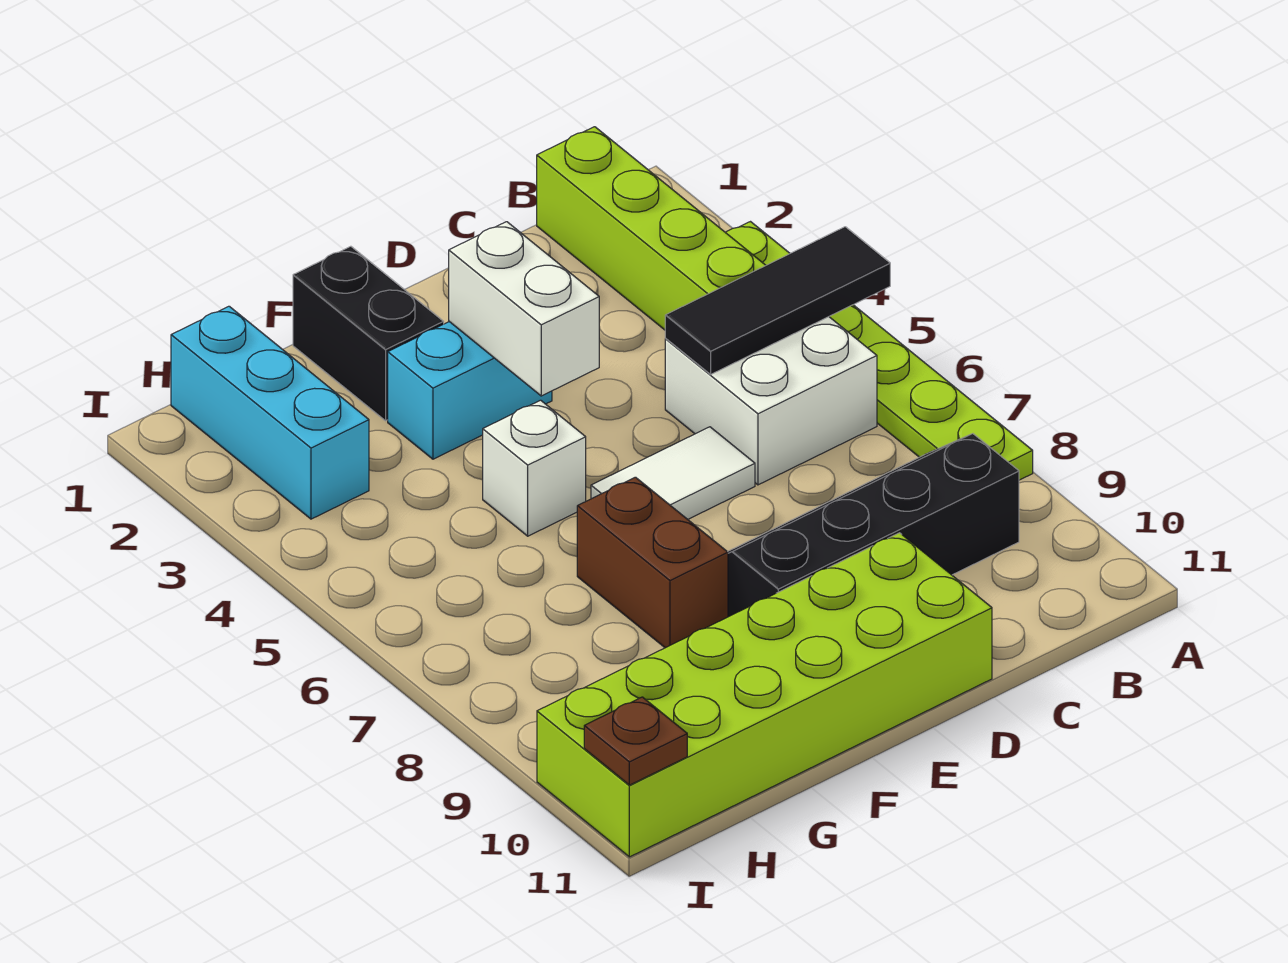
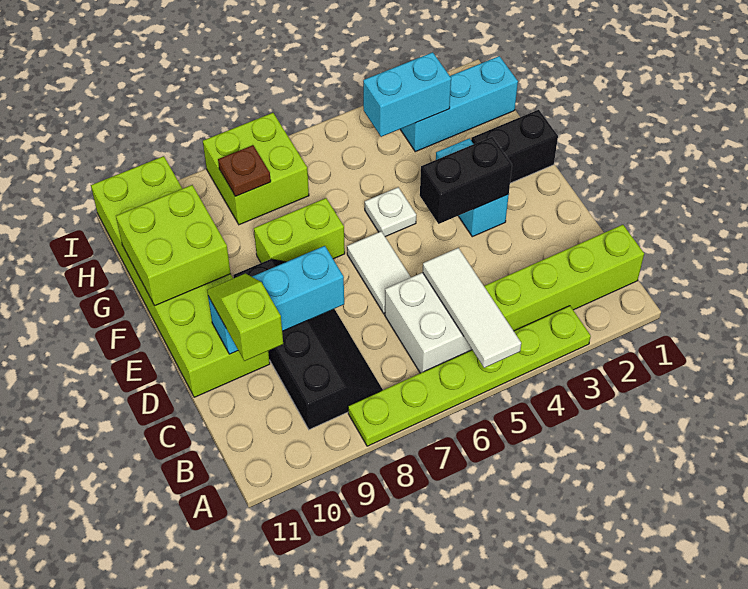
black 1x3 tile [665,227,890,374] -> white 1x3 tile [423,248,521,368]
none -> lime 1x2 slope [207,274,283,361]
none -> cyan 1x3 brick [208,246,344,354]
white 1x2 brick [449,222,599,396] -> black 1x2 brick [420,137,512,224]
white 1x1 brick [483,400,586,536] -> white 1x1 plate [365,187,416,237]
brown 1x2 brick [577,477,728,648] -> lime 1x2 brick [254,198,345,263]
none -> lime 2x2 brick [116,185,231,306]
none -> cyan 1x2 brick [363,52,451,137]
none -> lime 2x2 brick [203,113,309,225]
brown 1x1 plate [584,697,687,785] -> brown 1x1 plate moved to [218,145,271,196]

